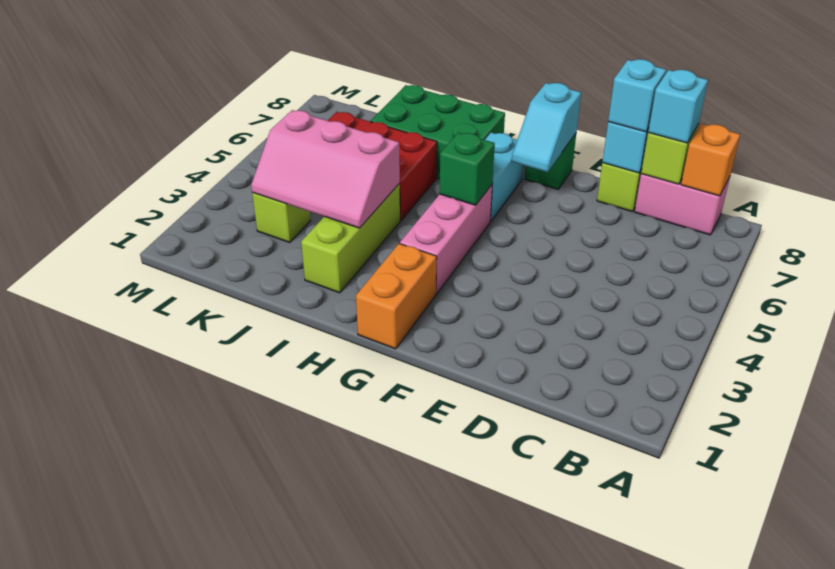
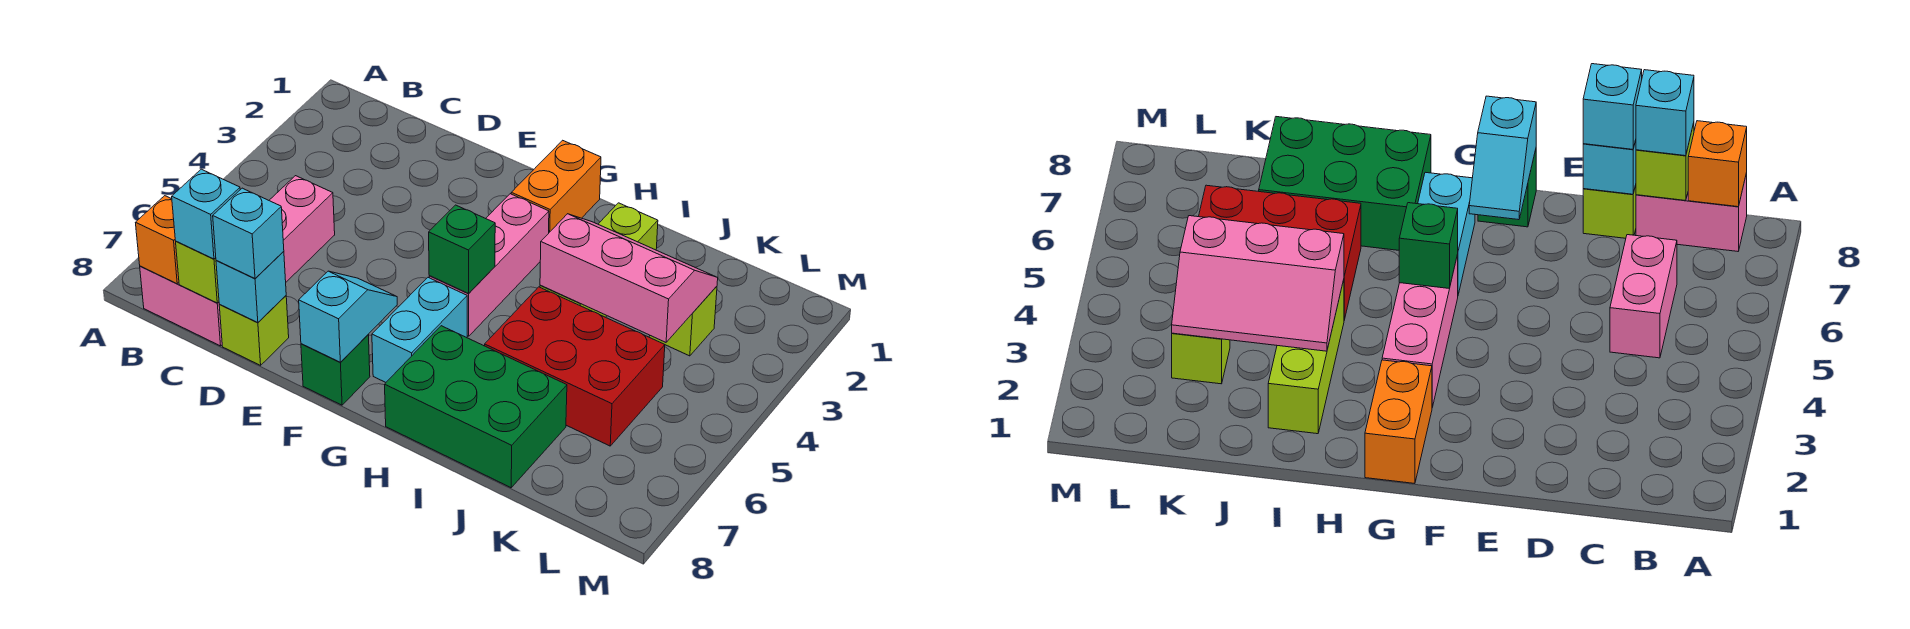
none -> pink 1x2 brick [269,176,335,282]

